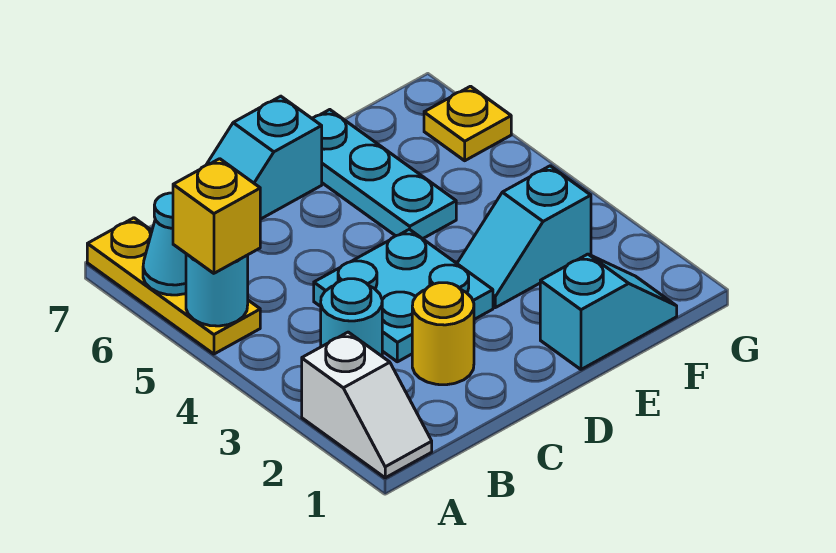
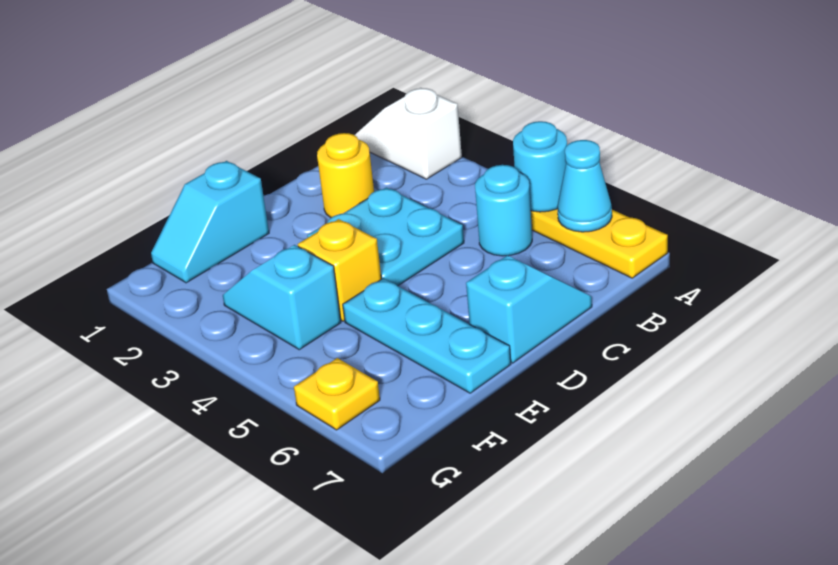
yellow 1x1 brick [173,159,260,273] -> yellow 1x1 brick moved to [298,219,381,321]
cyan 1x1 round brick [321,279,382,356] -> cyan 1x1 round brick moved to [475,165,532,256]
cyan 1x2 slope [457,166,591,308] -> cyan 1x2 slope turned to [223,245,341,350]

